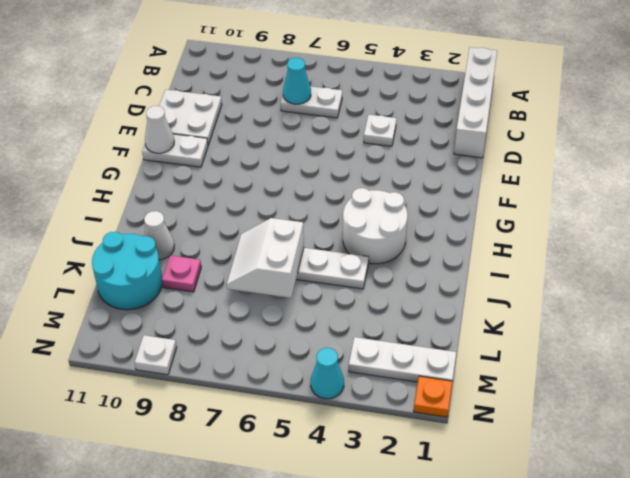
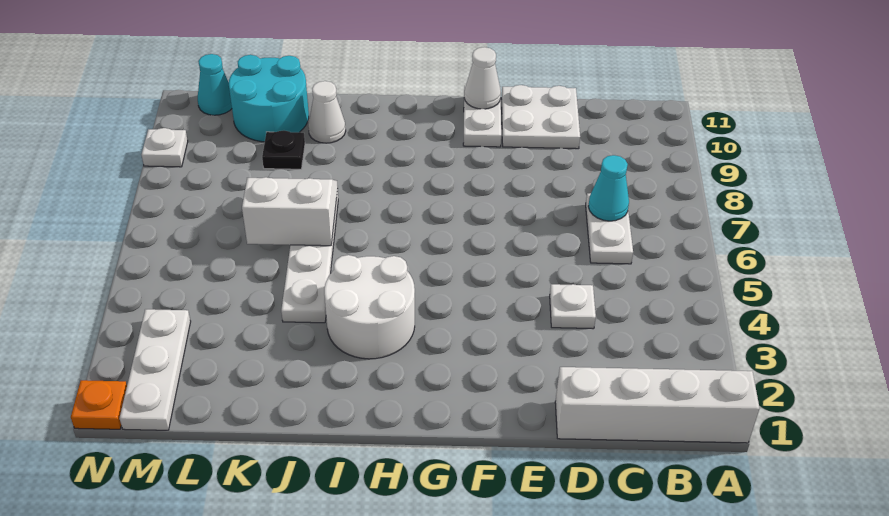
pink 1x1 plate [162,255,201,292] -> black 1x1 plate [262,130,305,169]
cyan 1x1 cone [311,348,344,399] -> cyan 1x1 cone moved to [198,54,232,115]

